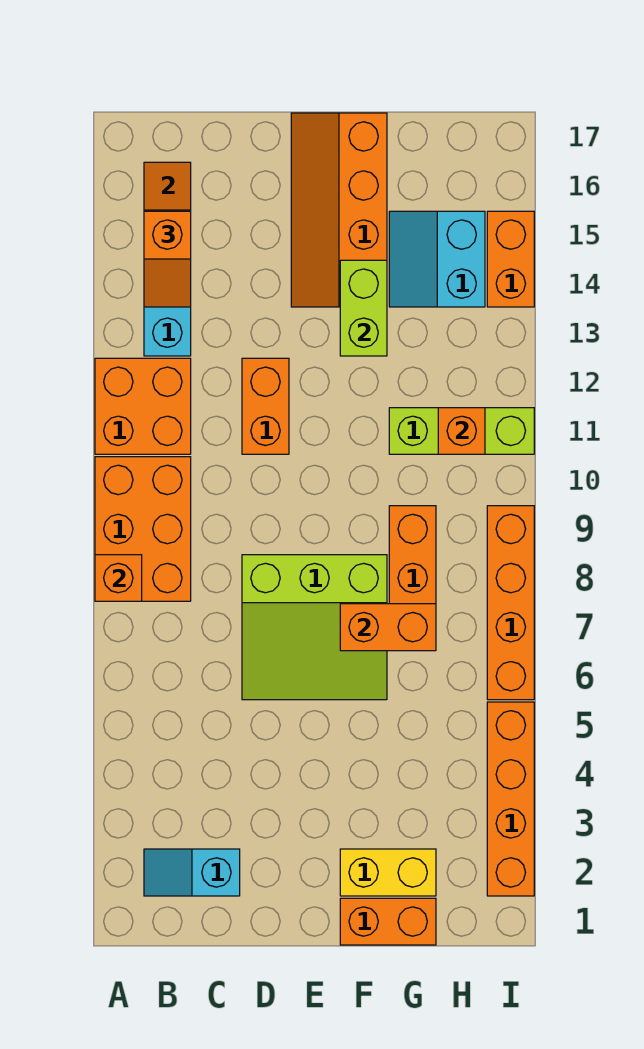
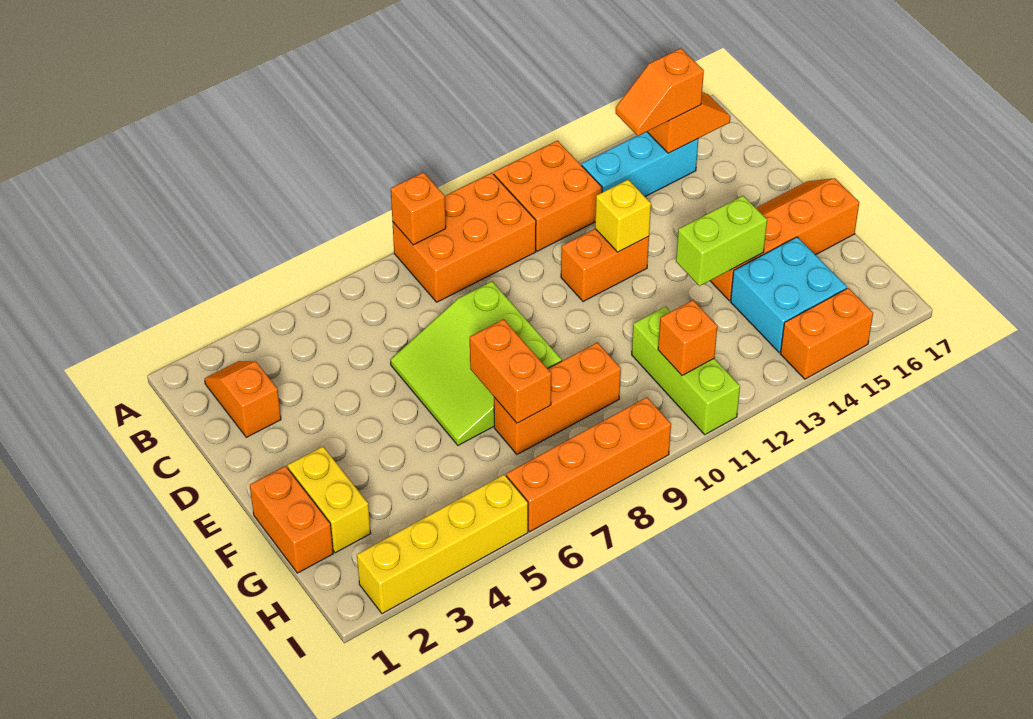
cyan 1x2 slope [144,849,240,896] -> orange 1x2 slope [205,361,281,437]
none -> yellow 1x1 brick [595,180,651,252]
cyan 2x2 slope [389,211,485,307] -> cyan 2x2 brick [731,237,847,353]
orange 1x4 brick [487,702,534,896] -> yellow 1x4 brick [357,475,528,614]

